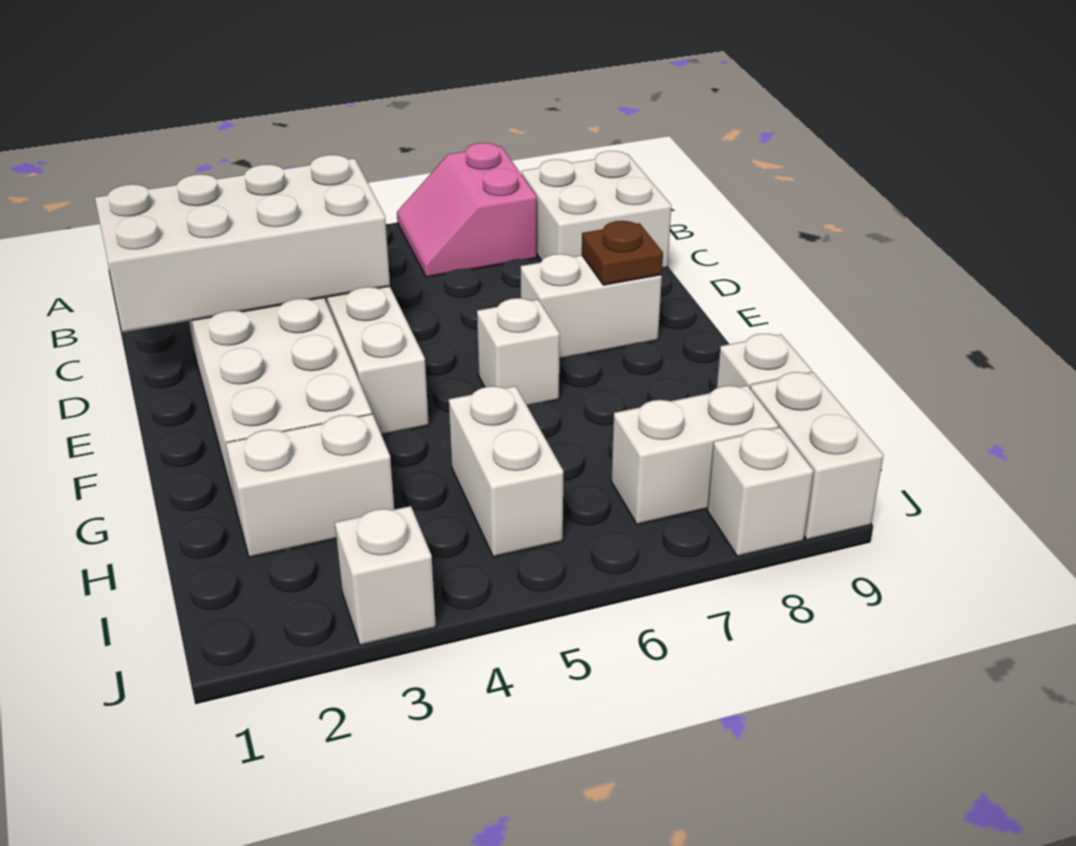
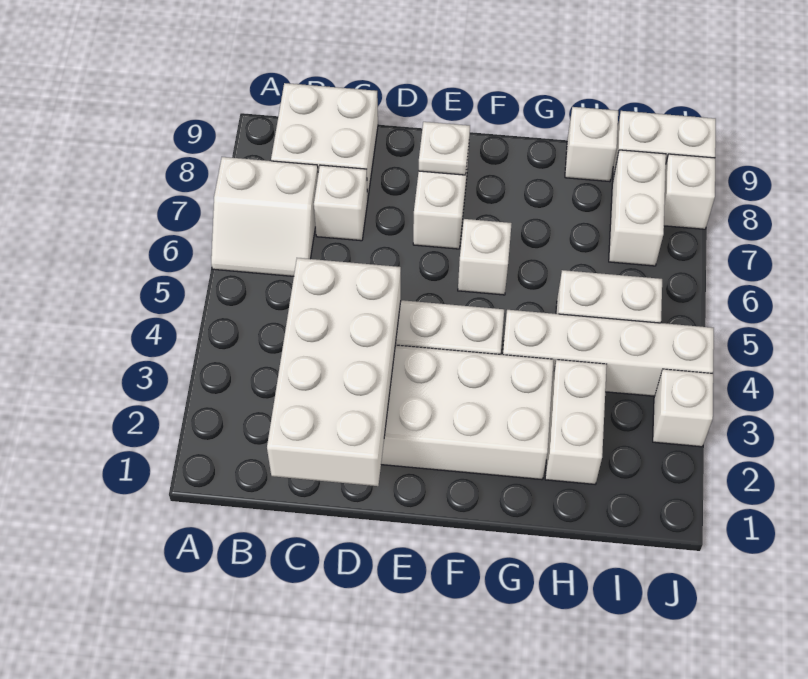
pink 2x2 slope [397,143,537,277] -> white 2x2 slope [211,157,318,276]
none -> white 1x1 brick [314,165,368,241]
brown 1x1 plate [582,221,663,285] -> white 1x1 plate [419,122,470,175]
none -> white 1x4 brick [502,310,714,396]

